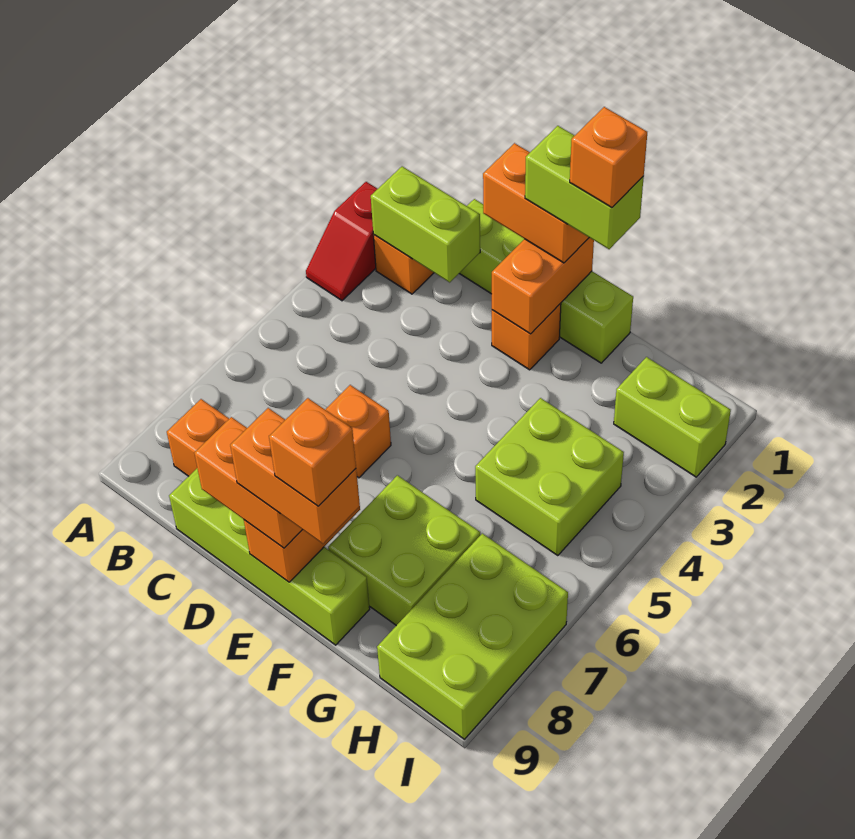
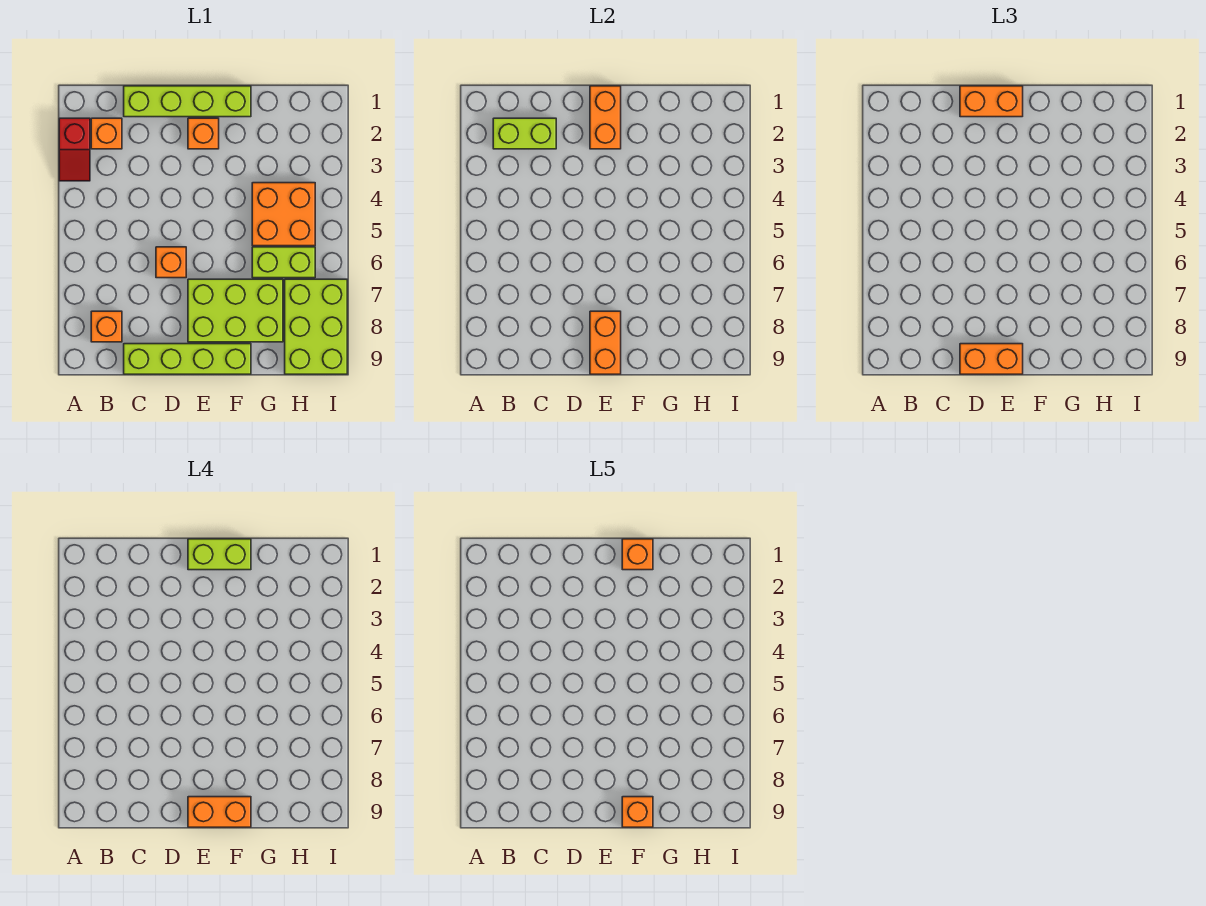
lime 2x2 brick [328,475,480,625] -> lime 2x3 brick [188,279,283,342]
lime 2x2 brick [475,398,624,556] -> orange 2x2 brick [252,183,315,246]
lime 1x2 brick [614,357,731,477] -> lime 1x2 brick moved to [252,247,315,278]

